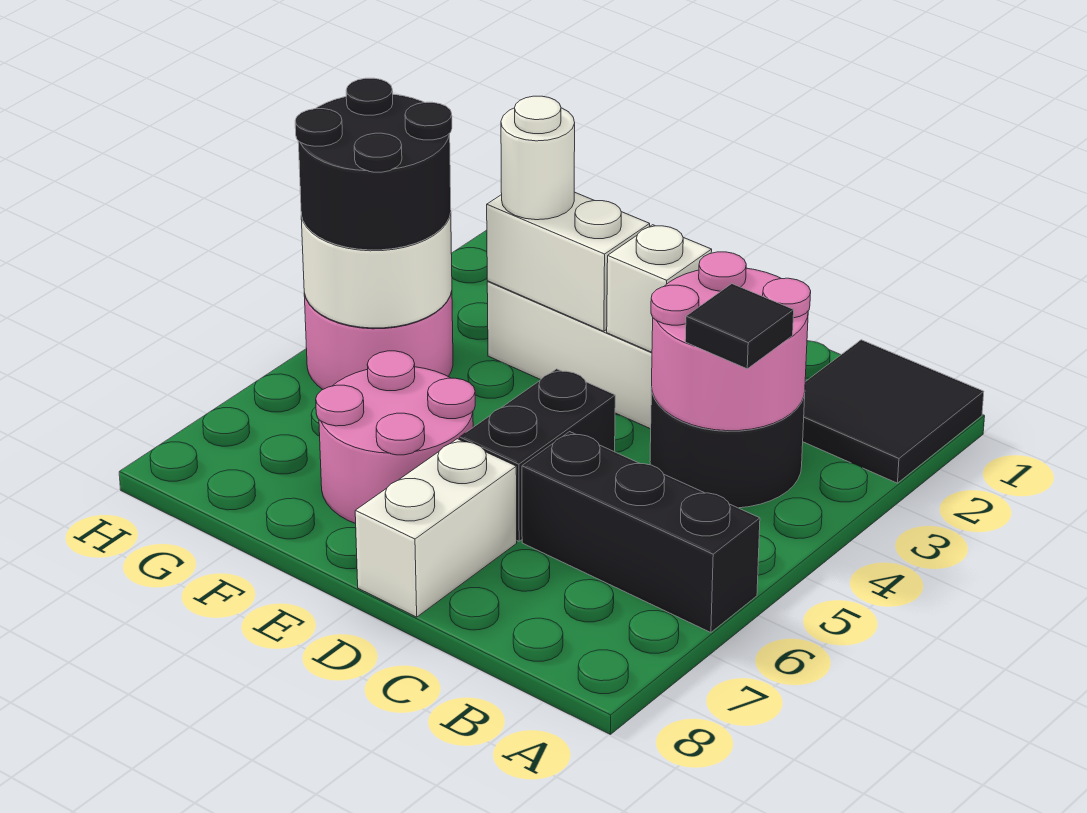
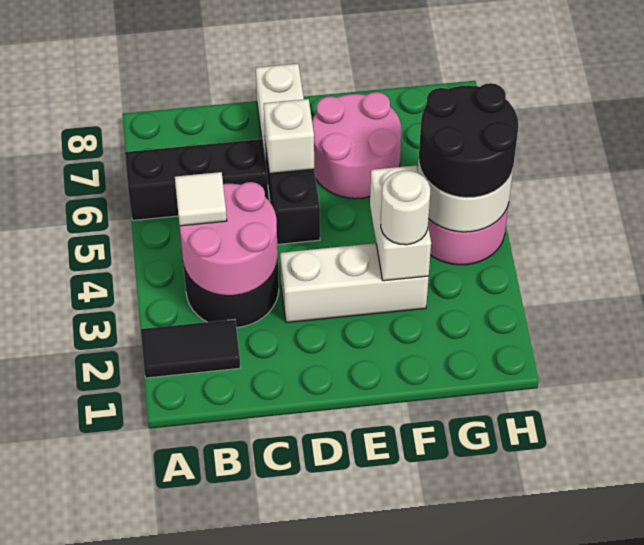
black 2x2 tile [803,340,984,483] -> black 1x2 tile [141,319,240,378]
black 1x1 tile [685,284,794,369] -> white 1x1 tile [175,172,227,226]
white 1x1 brick [607,225,712,352] -> white 1x1 brick moved to [264,99,314,173]
white 1x2 brick [487,192,650,331] -> white 1x2 brick turned to [370,165,431,281]

